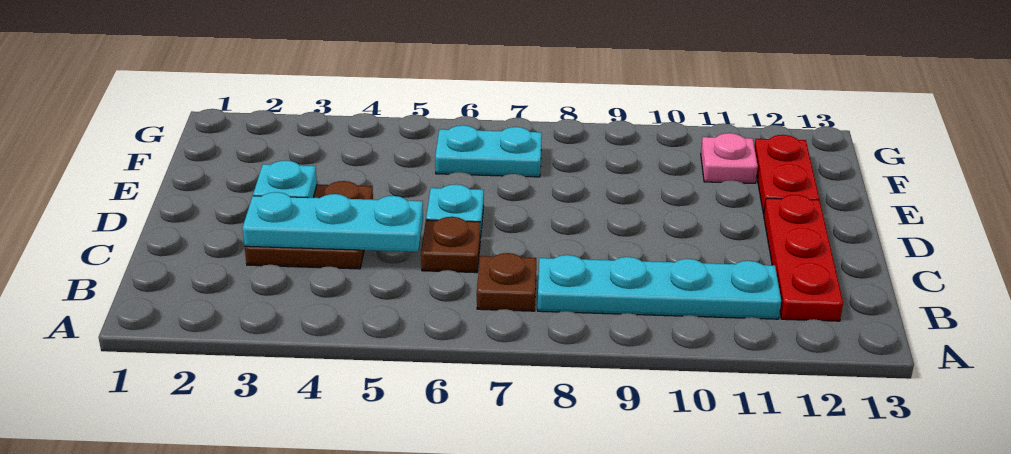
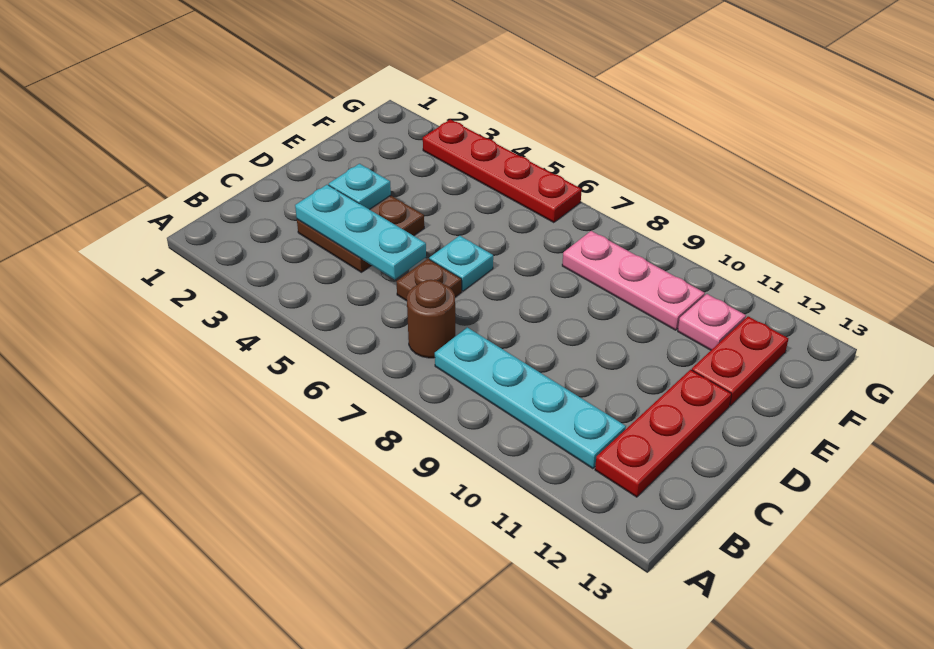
brown 1x1 plate [477,253,536,311] -> brown 1x1 round brick [407,280,455,358]
cyan 1x2 plate [435,125,542,177] -> none
none -> pink 1x3 plate [562,231,705,330]
none -> red 1x4 plate [423,119,582,223]

